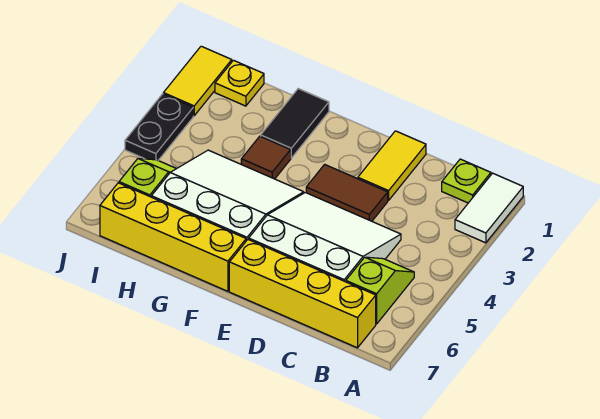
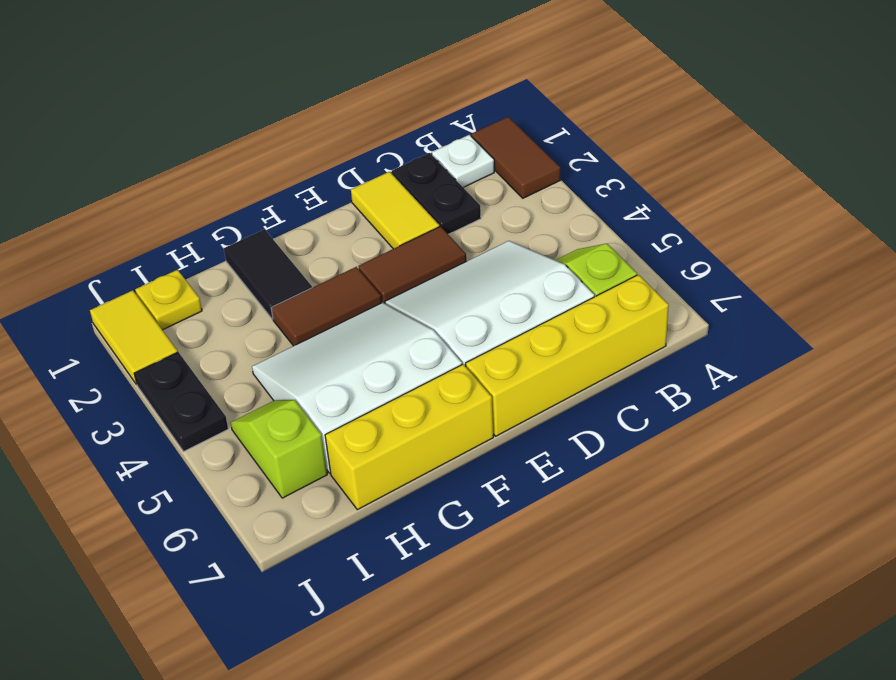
white 1x2 tile [455,173,523,243] -> brown 1x2 tile [471,117,560,198]
lime 1x1 plate [442,159,491,203] -> white 1x1 plate [432,135,494,187]
none -> black 1x2 plate [392,153,481,234]
yellow 1x4 brick [100,183,246,291] -> yellow 1x3 brick [325,364,493,510]
brown 1x1 tile [241,136,291,179] -> brown 1x2 tile [271,267,382,346]

